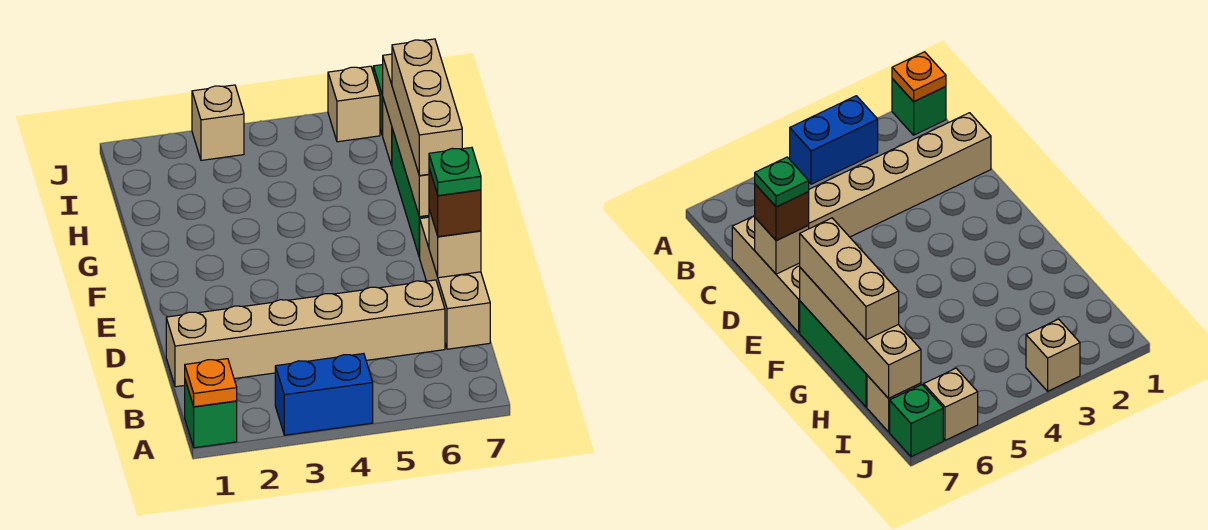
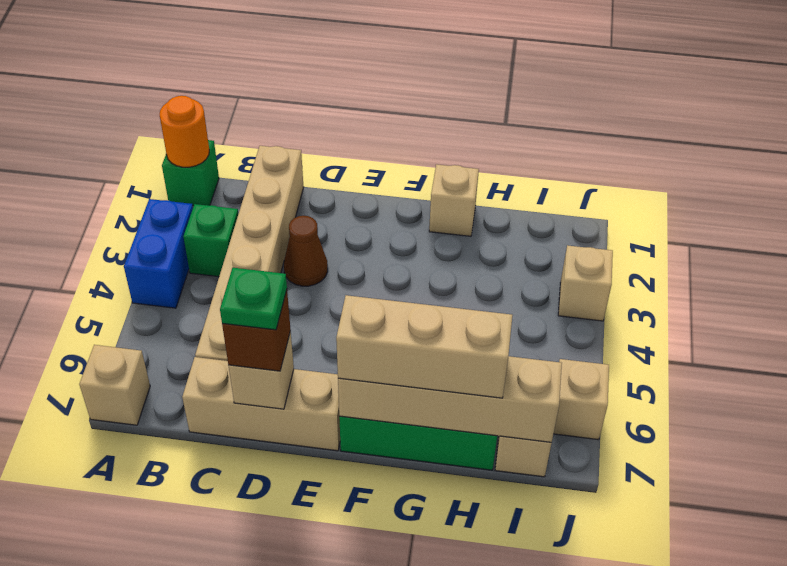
orange 1x1 plate [185,359,237,407] -> orange 1x1 round brick [160,96,209,167]
none -> tan 1x1 brick [79,345,150,425]
none -> brown 1x1 cone [284,216,328,286]
none -> tan 1x1 brick [429,164,479,236]
green 1x1 brick [890,385,943,457] -> green 1x1 brick moved to [183,204,238,277]

